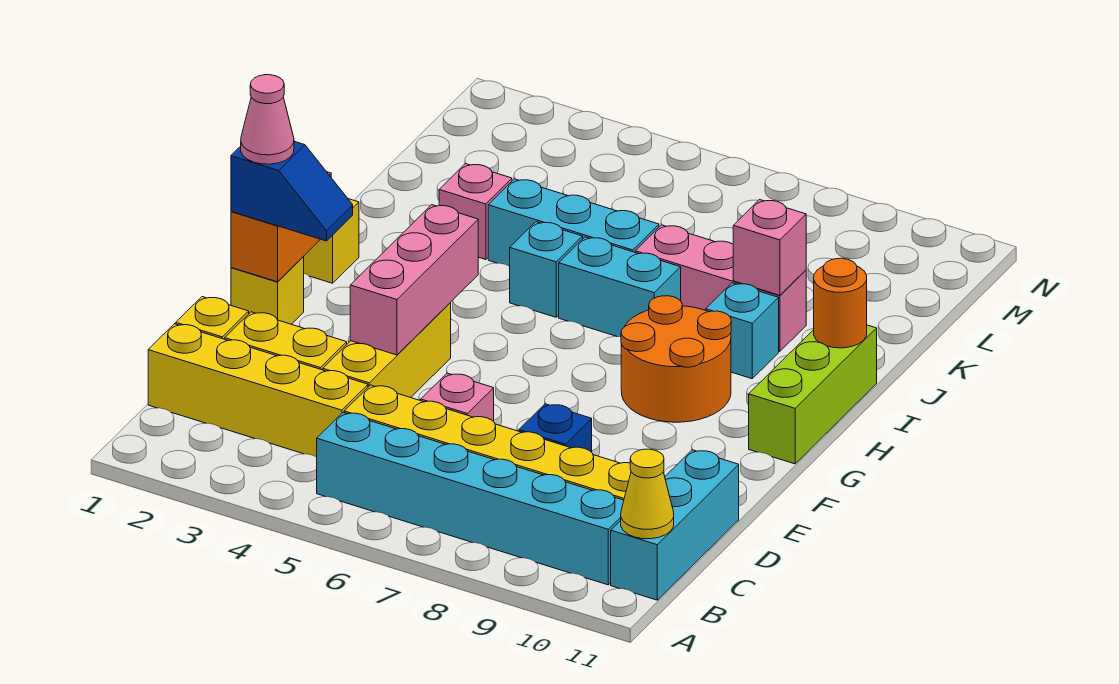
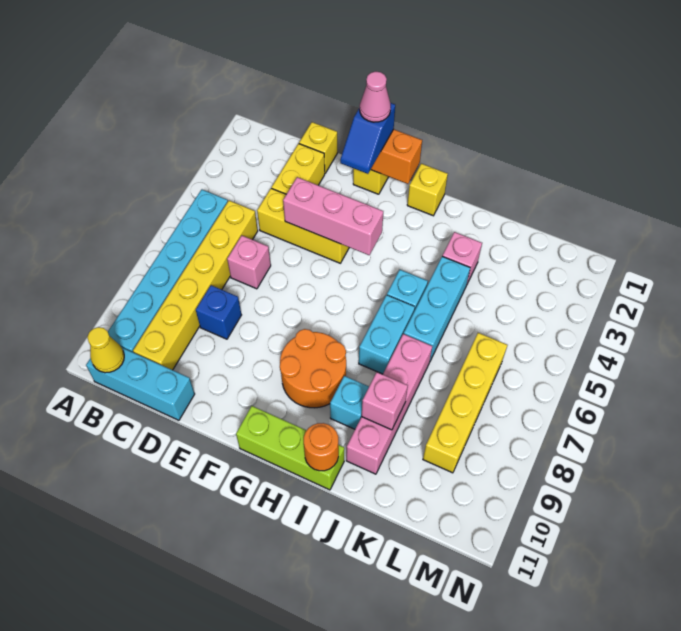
yellow 1x4 brick [148,324,368,457] -> yellow 1x4 brick moved to [423,333,507,473]
pink 1x3 brick [635,225,806,351] -> pink 1x4 brick [346,334,432,474]

